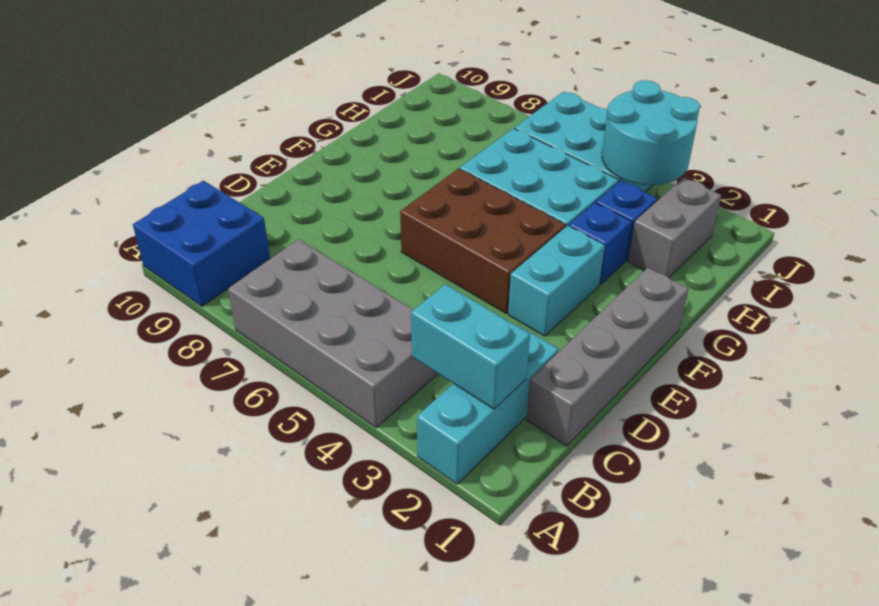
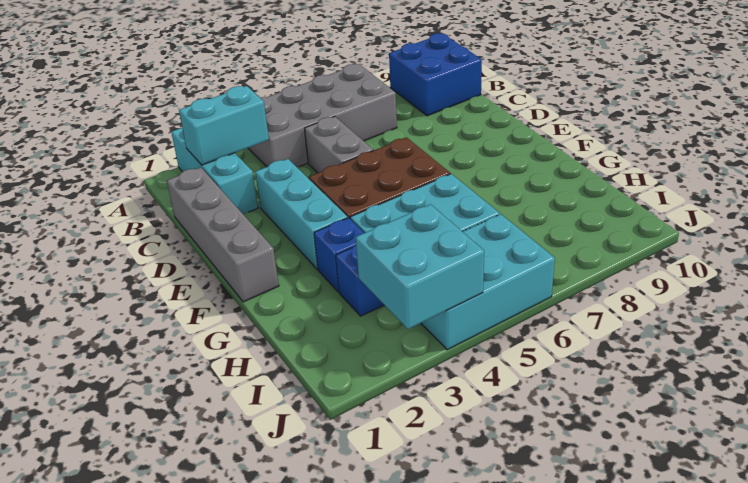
cyan 1x2 brick [508,225,605,336] -> cyan 1x3 brick [255,159,348,269]
grey 1x2 brick [628,178,721,277] -> grey 1x2 brick moved to [305,116,374,173]
cyan 2x2 round brick [602,80,700,185] -> cyan 2x2 brick [356,204,484,329]

